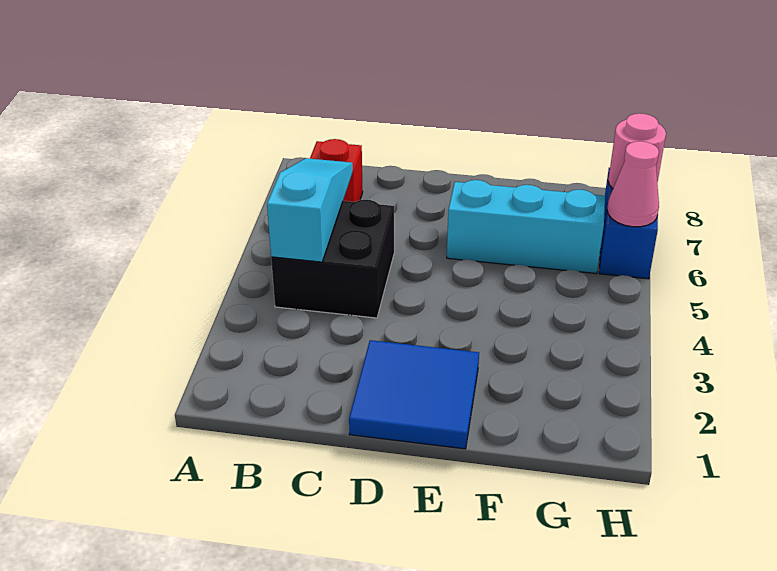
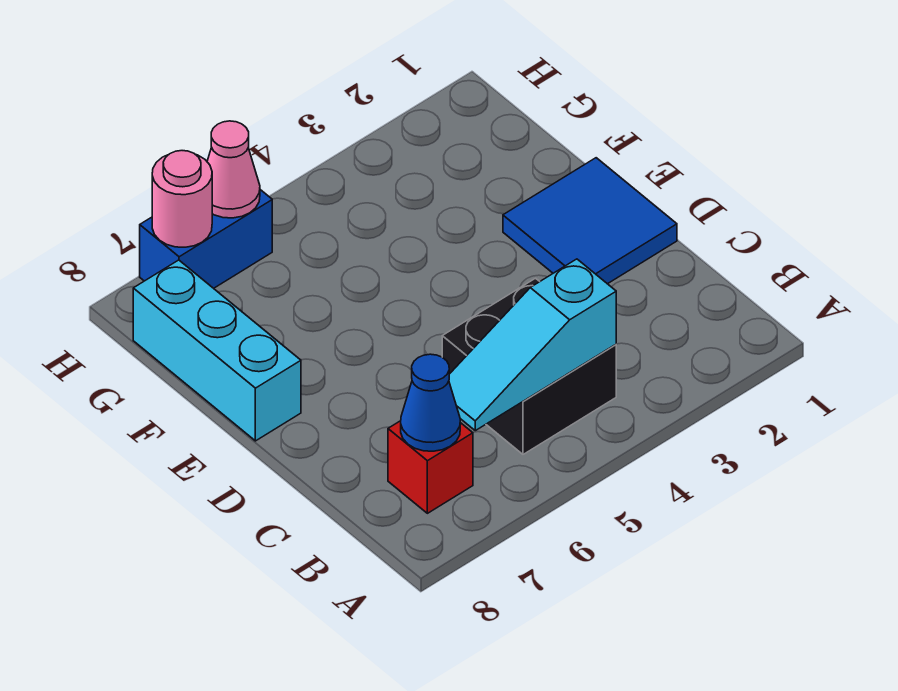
none -> blue 1x1 cone [401,354,460,451]
cyan 1x3 brick [447,180,605,274] -> cyan 1x3 brick moved to [133,260,301,441]

